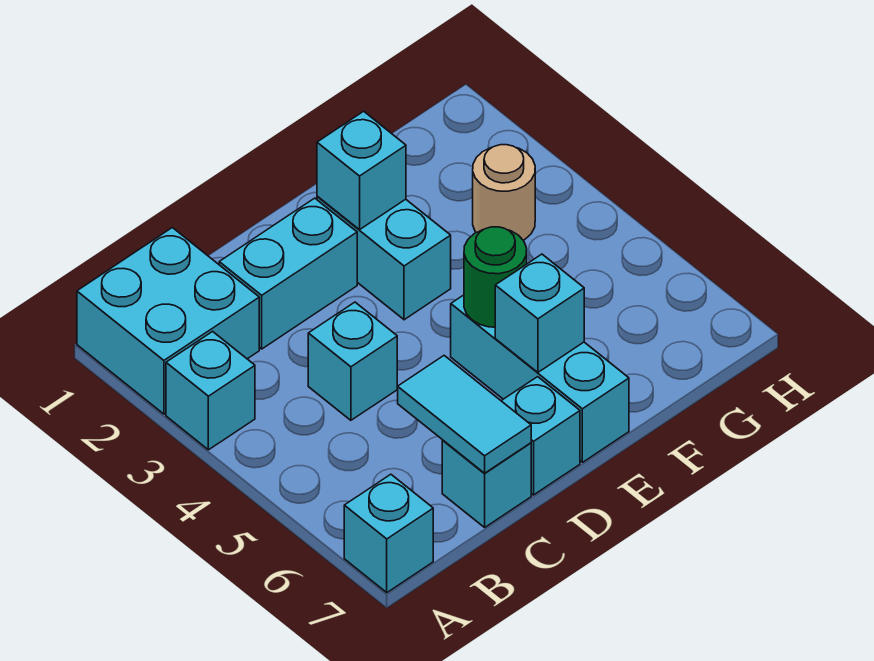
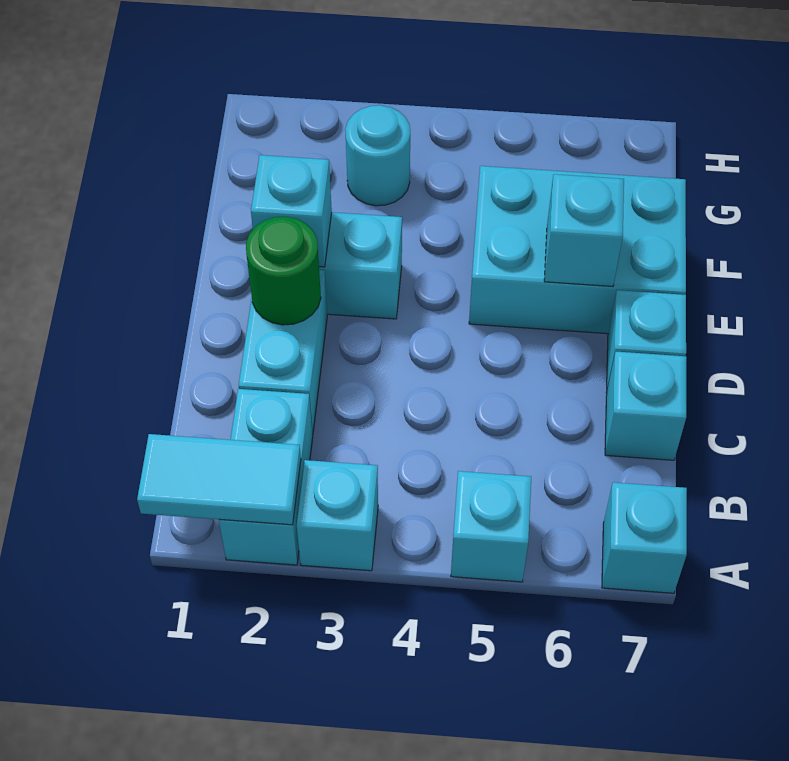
cyan 2x2 brick [77,228,259,414] -> cyan 1x2 brick [219,389,313,565]
cyan 1x1 brick [308,302,397,420] -> cyan 1x1 brick moved to [451,471,531,582]
cyan 1x2 tile [398,356,531,473] -> cyan 1x2 tile moved to [137,434,301,525]
cyan 1x3 brick [451,295,629,462] -> cyan 2x3 brick [469,166,686,334]
green 1x1 round brick [464,227,527,327] -> green 1x1 round brick moved to [246,217,321,325]
tan 1x1 round brick [473,145,535,240] -> cyan 1x1 round brick [345,105,410,206]

